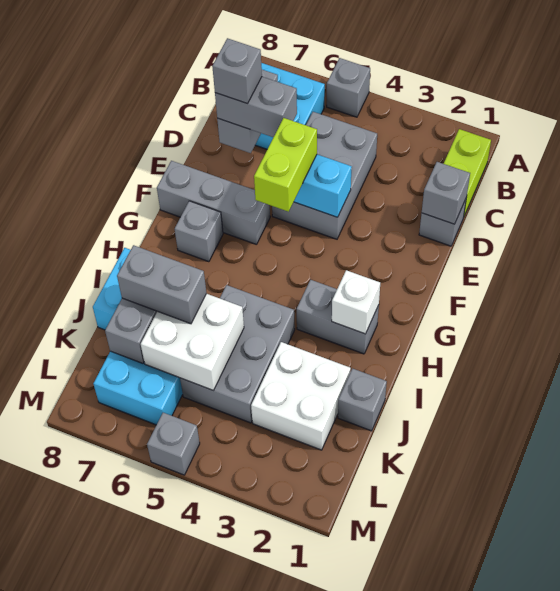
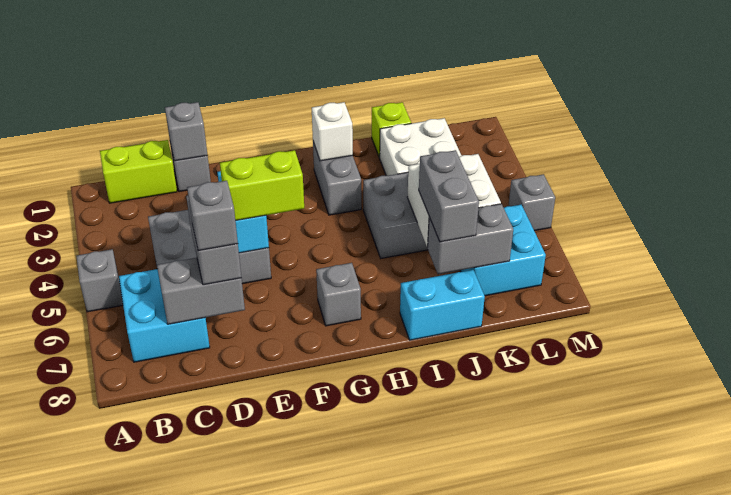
grey 1x3 brick [157,161,270,245] -> none
grey 1x1 brick [338,369,387,431] -> lime 1x1 brick [372,102,411,158]

